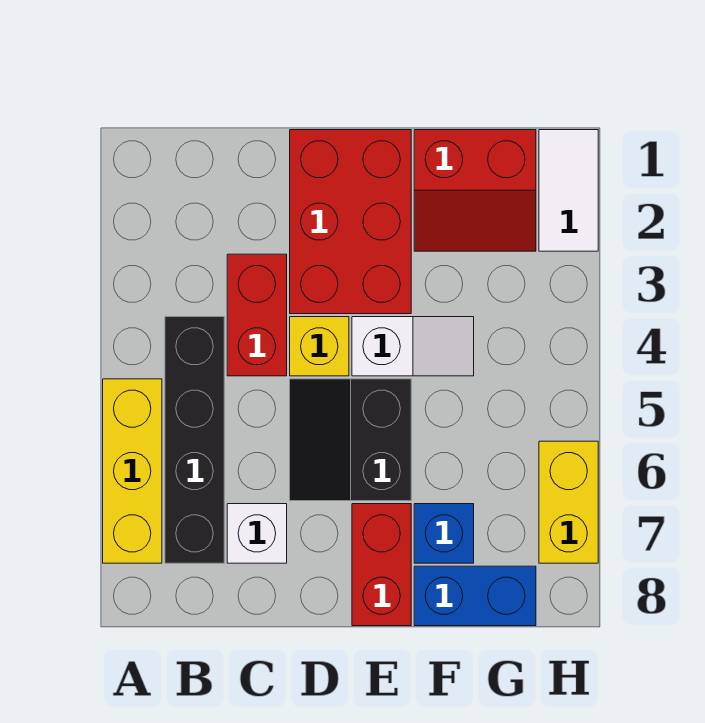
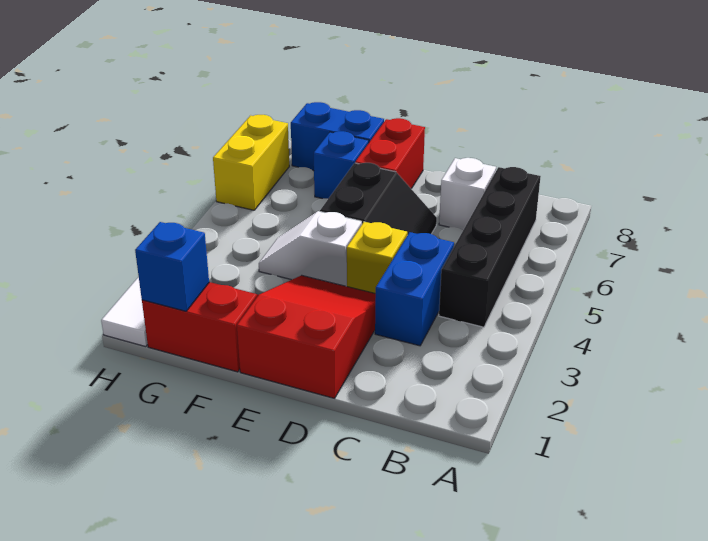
yellow 1x3 brick [103,379,162,563] -> none
red 1x2 brick [227,254,287,376] -> blue 1x2 brick [375,232,454,346]
red 2x3 brick [290,130,411,314] -> red 2x3 slope [237,275,376,398]
none -> blue 1x1 brick [135,222,209,311]

